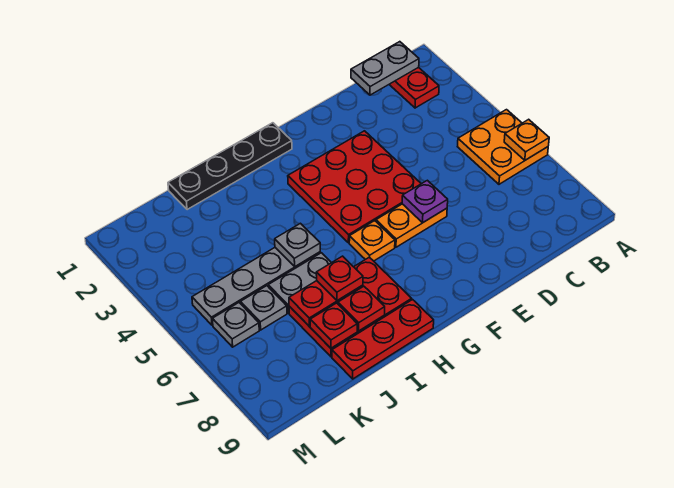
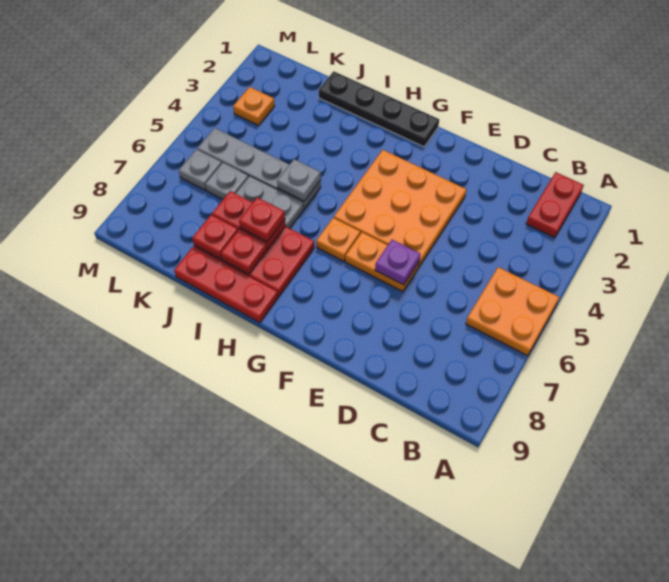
orange 1x1 plate [504,119,549,160] -> orange 1x1 plate moved to [233,87,275,126]
grey 1x2 plate [351,42,419,95] -> none
red 3x3 plate [288,131,421,243] -> orange 3x3 plate [334,150,466,266]

